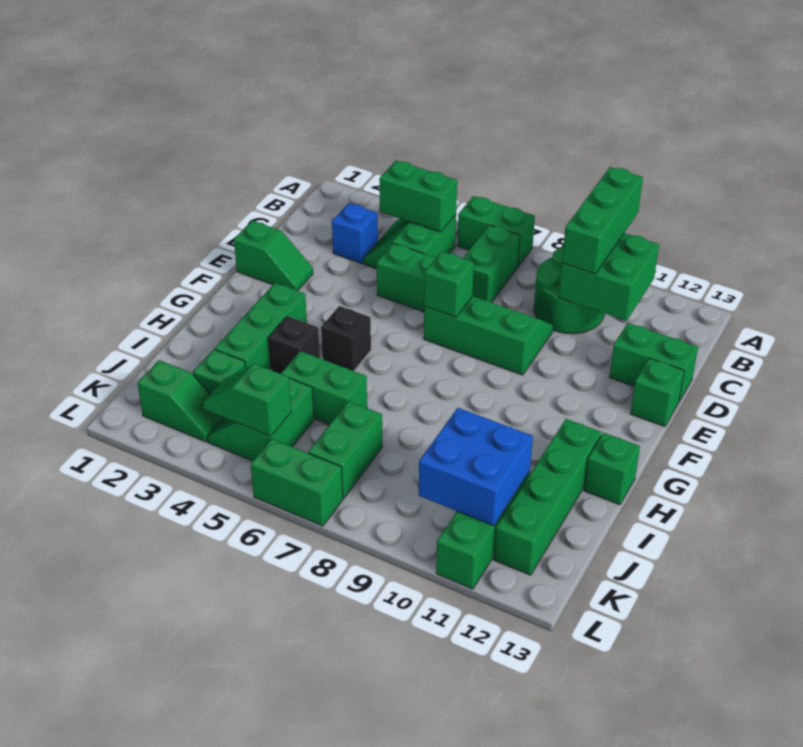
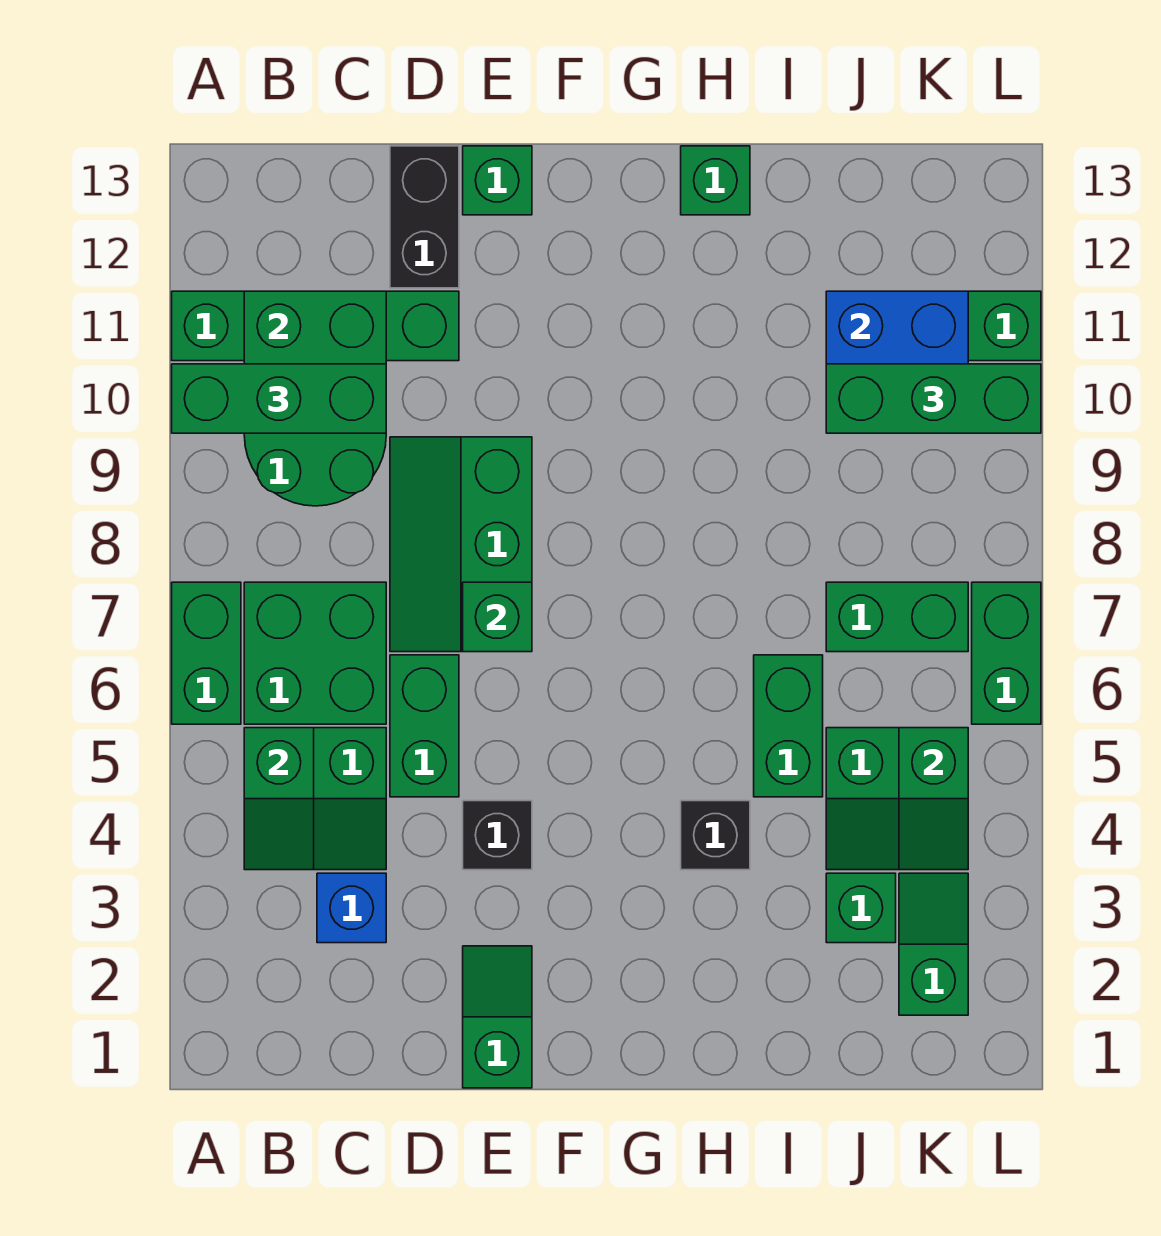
green 1x2 brick [379,161,457,232] -> green 1x2 slope [244,728,314,870]
green 1x2 brick [463,225,520,303] -> green 2x2 brick [244,582,386,724]
green 1x2 brick [610,323,698,402] -> black 1x2 brick [390,146,459,288]
green 1x3 brick [215,283,307,370] -> green 1x3 brick moved to [826,364,1041,433]
black 1x1 brick [321,306,371,371] -> black 1x1 brick moved to [463,801,532,870]
green 1x4 brick [494,419,602,575] -> green 1x4 brick moved to [172,291,459,361]

